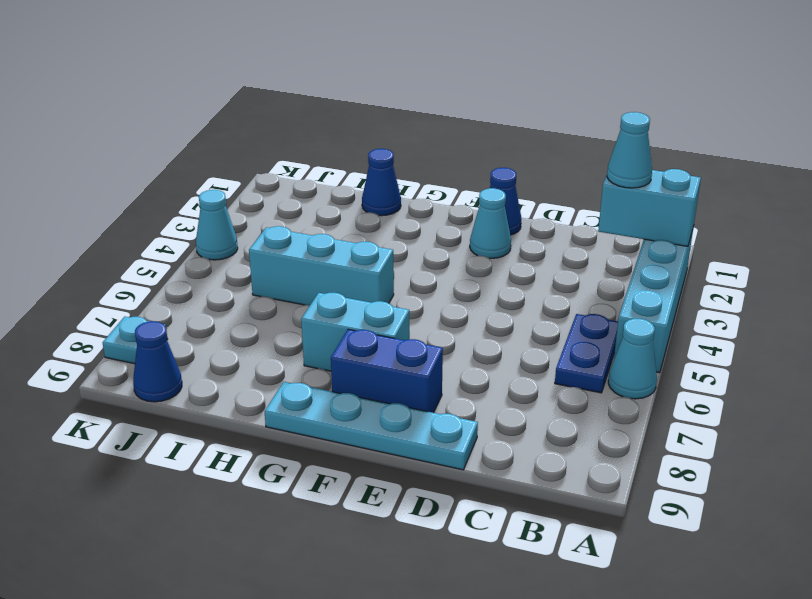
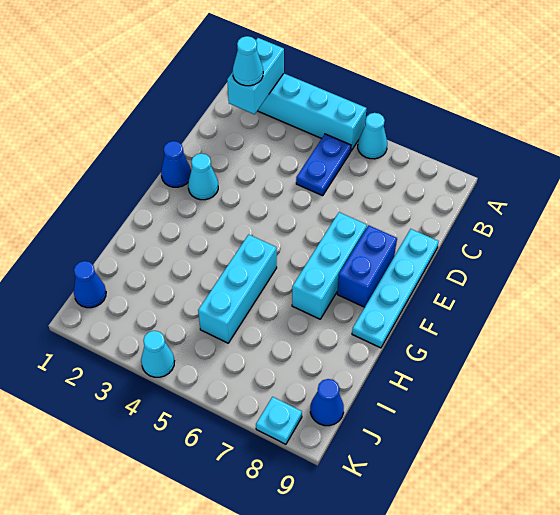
blue 1x2 plate [555,314,618,393] -> blue 1x2 plate turned to [296,134,351,196]
cyan 1x2 brick [301,293,409,371] -> cyan 1x3 brick [292,212,367,319]
blue 1x1 cone [362,149,401,216] -> blue 1x1 cone moved to [74,261,106,308]

